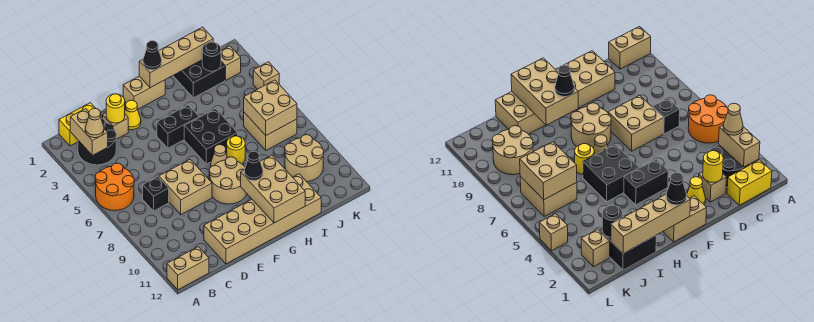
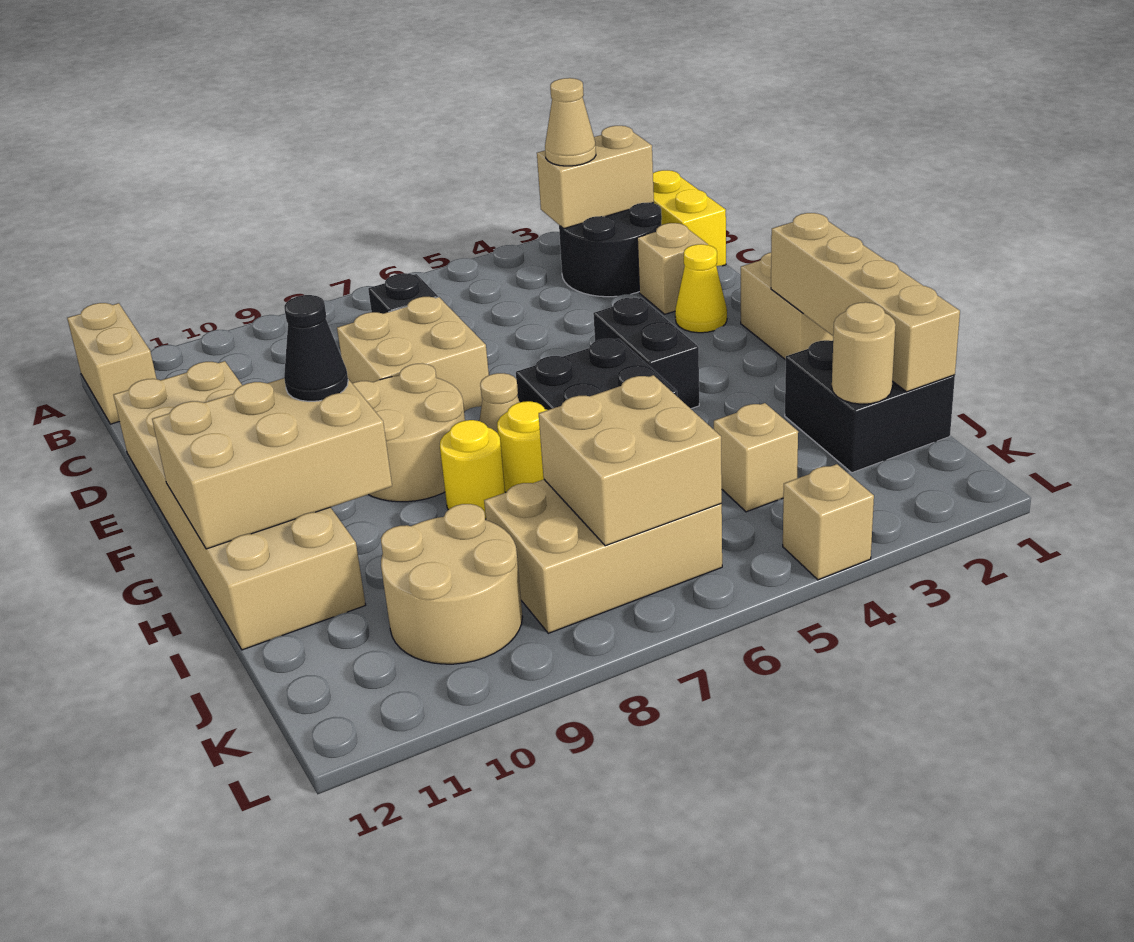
orange 2x2 round brick [95,163,134,210] -> none
yellow 1x1 round brick [106,94,125,123] -> yellow 1x1 round brick moved to [440,420,505,519]
black 1x1 cone [143,41,162,70] -> none
black 1x1 round brick [202,42,221,71] -> tan 1x1 round brick [832,302,896,404]
tan 2x2 brick [244,112,297,150] -> tan 2x3 brick [484,480,722,633]
tan 1x1 brick [221,46,241,80] -> tan 1x1 brick moved to [714,403,798,512]

